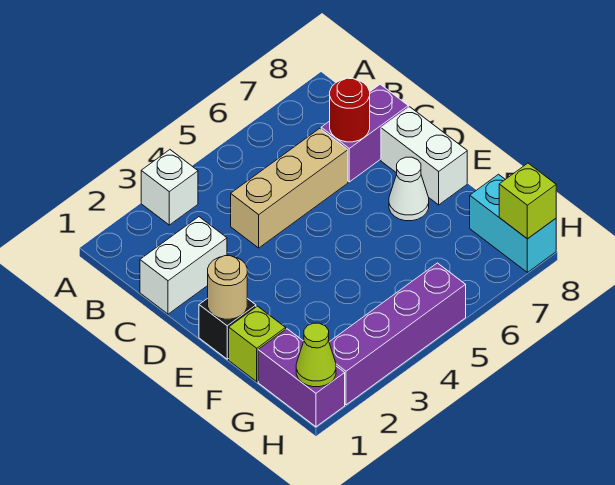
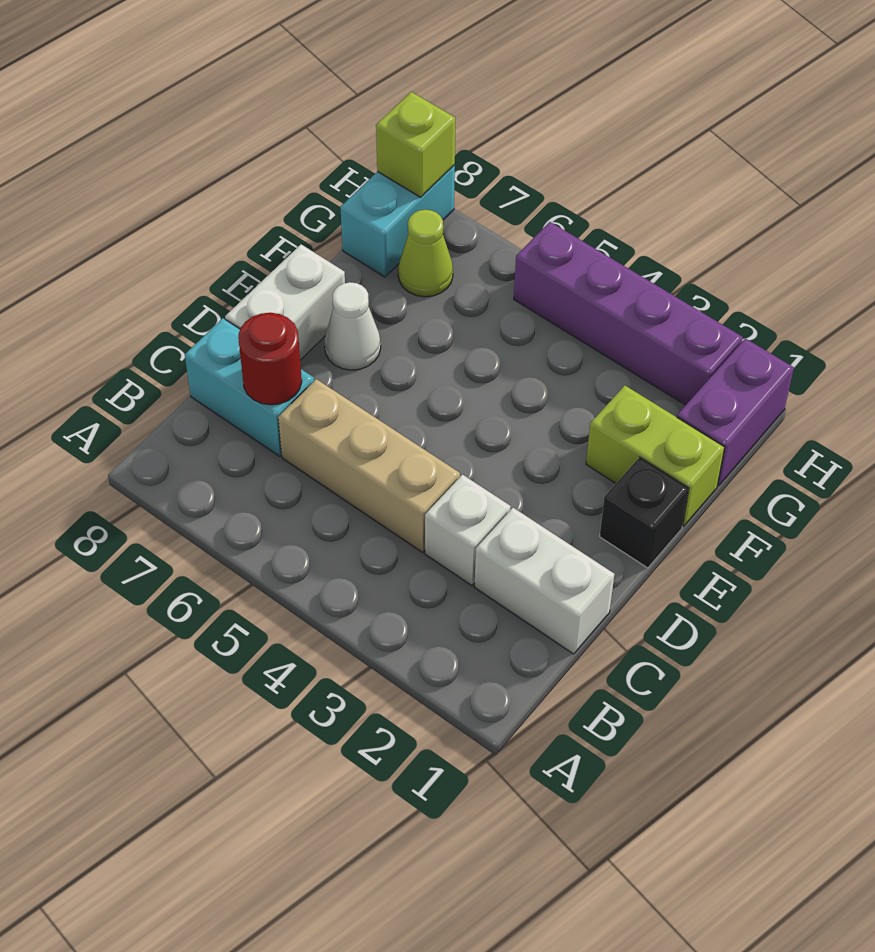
white 1x1 brick [141,150,198,225] -> white 1x1 brick moved to [425,475,511,586]
purple 1x2 brick [321,84,408,182] -> cyan 1x2 brick [185,318,314,456]
tan 1x1 round brick [208,256,247,319] -> none
lime 1x1 brick [229,306,286,382] -> lime 1x2 brick [586,386,725,526]
lime 1x1 cone [296,323,336,387] -> lime 1x1 cone moved to [398,210,453,297]

